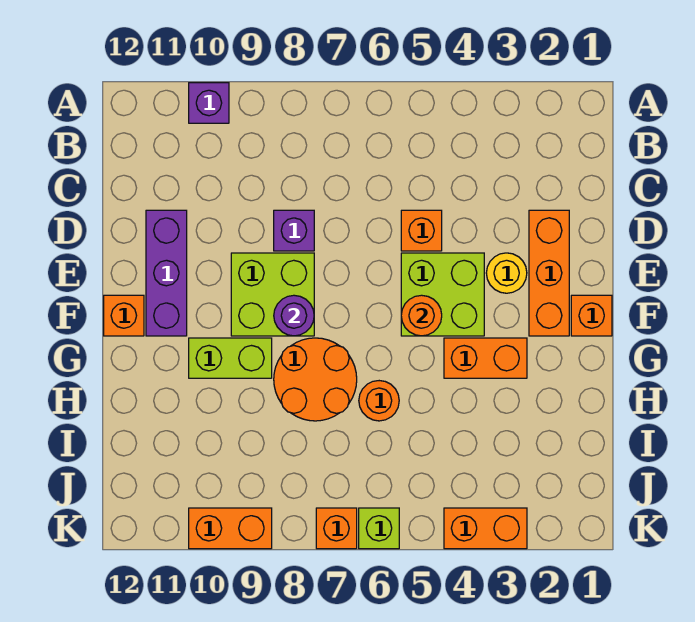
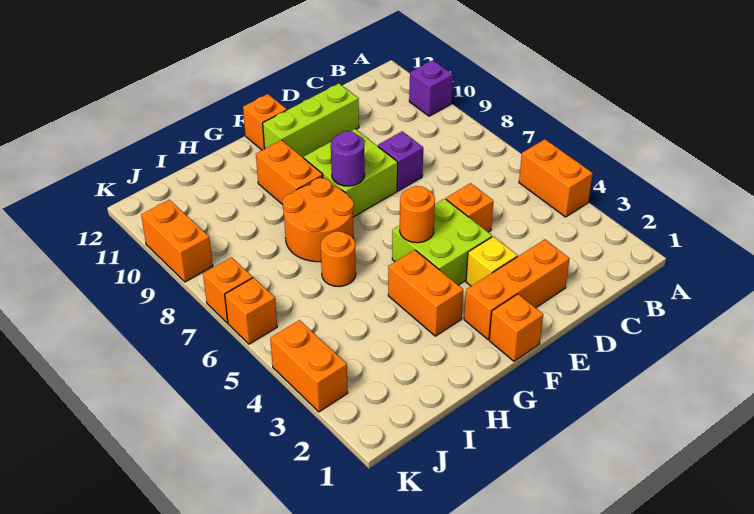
none -> orange 1x2 brick [519,139,593,217]
purple 1x3 brick [146,210,187,336] -> lime 1x3 brick [263,83,359,158]
yellow 1x1 round brick [486,253,527,293] -> yellow 1x1 brick [466,236,517,286]
lime 1x2 brick [189,338,272,378] -> orange 1x2 brick [256,140,323,205]
lime 1x1 brick [359,508,399,549] -> orange 1x1 brick [225,278,277,344]

